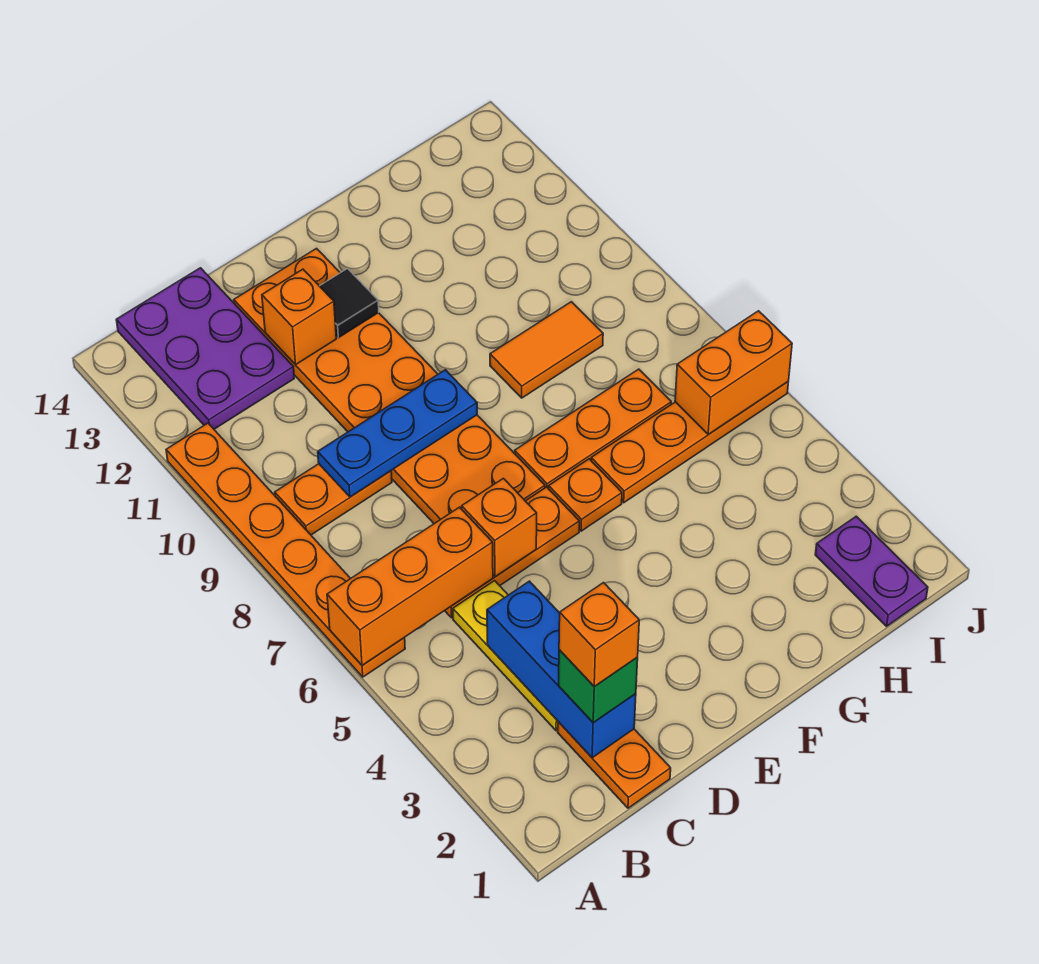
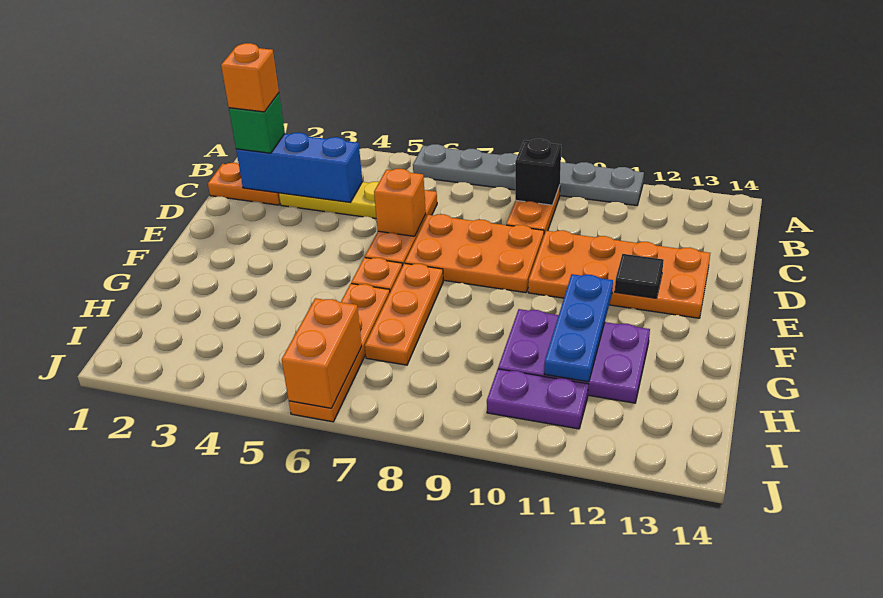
orange 1x6 plate [166,423,405,677] -> grey 1x6 plate [413,144,644,205]
orange 1x3 brick [327,507,493,665] -> none
none -> black 1x1 brick [515,139,561,205]
purple 2x3 plate [116,268,294,429] -> purple 2x3 plate moved to [498,309,650,403]
blue 1x3 plate [318,370,477,497] -> blue 1x3 plate moved to [544,274,613,382]
orange 1x1 brick [262,269,336,365] -> none
orange 1x2 tile [490,302,603,398] -> none
purple 1x2 plate [815,516,928,626] -> purple 1x2 plate moved to [487,369,588,429]

